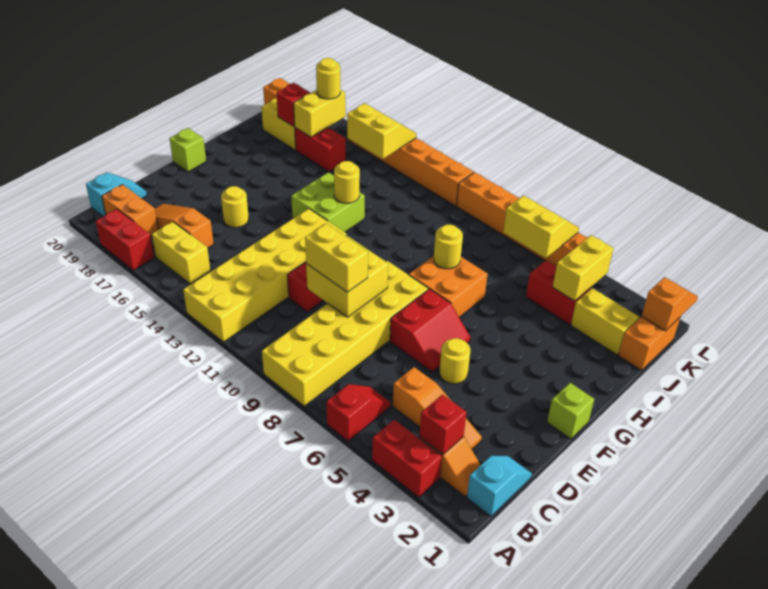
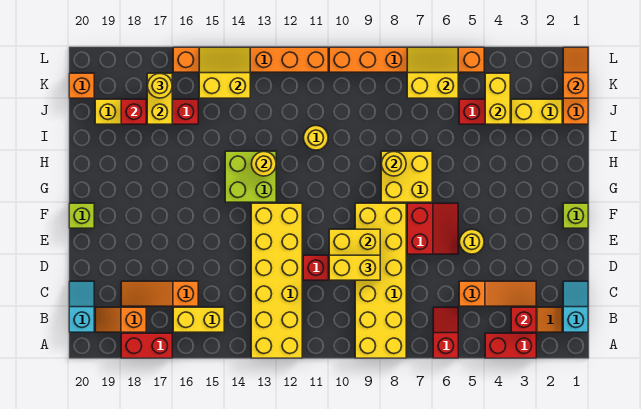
orange 1x2 brick [102,184,158,237] -> orange 1x2 slope [95,307,146,332]
yellow 1x1 round brick [221,186,249,228] -> yellow 1x1 round brick moved to [304,126,328,150]
orange 2x2 brick [409,256,488,317] -> yellow 2x2 brick [381,151,432,202]

